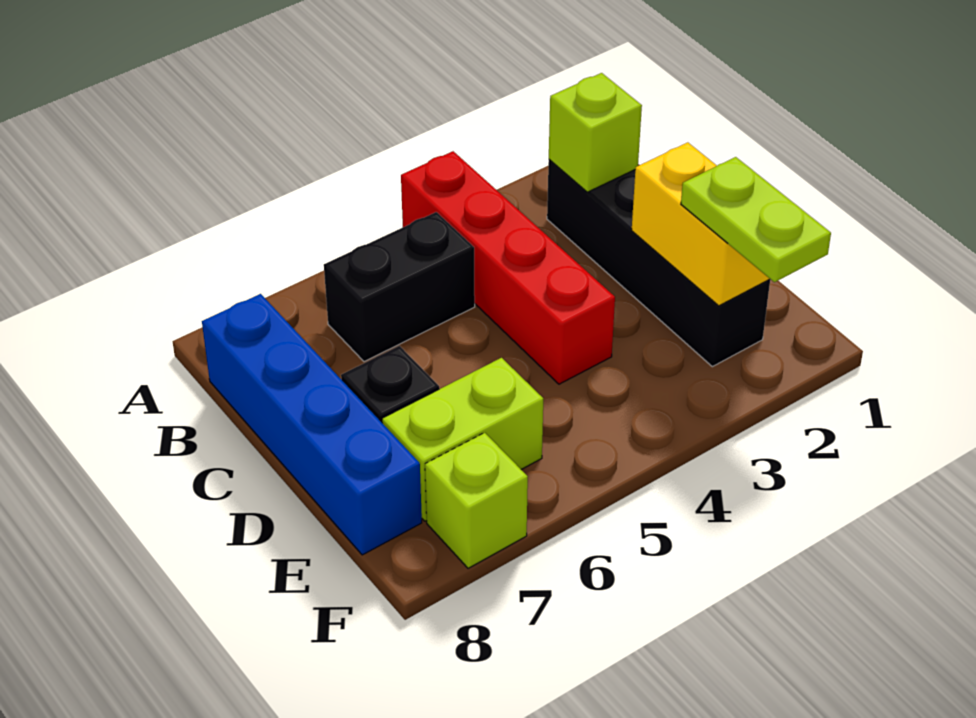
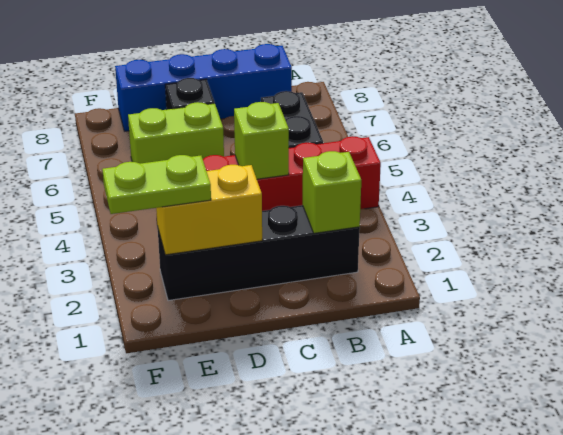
lime 1x2 brick [382,358,543,521] -> lime 1x2 brick turned to [128,102,224,164]
lime 1x1 brick [425,433,528,568] -> lime 1x1 brick moved to [234,102,289,179]

